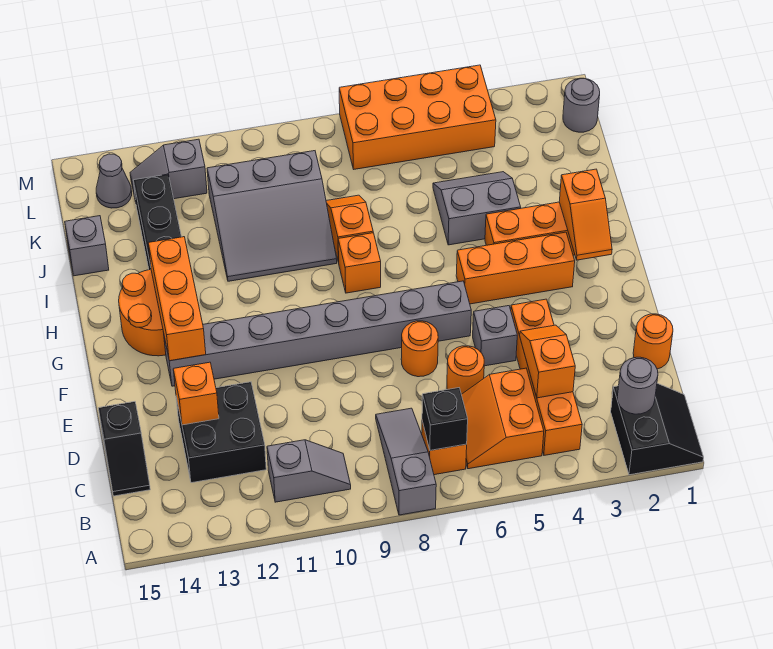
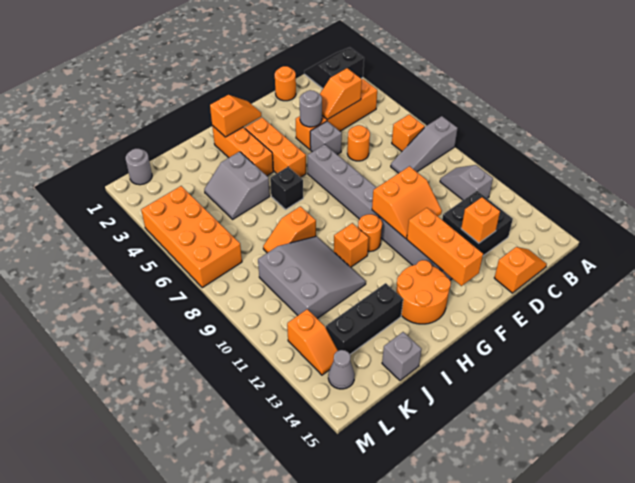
grey 1x1 round brick [617,357,658,414] -> grey 1x1 round brick moved to [300,90,322,127]
orange 2x2 slope [461,368,544,469] -> orange 2x2 slope moved to [372,166,442,239]
black 1x1 brick [422,388,468,450] -> black 1x1 brick moved to [270,167,303,209]
black 1x2 slope [98,402,150,496] -> orange 1x2 slope [494,247,547,293]
orange 1x1 round brick [401,321,438,377] -> orange 1x1 round brick moved to [358,214,382,251]
orange 1x3 brick [148,237,206,361] -> orange 1x3 brick turned to [407,208,483,286]
orange 1x1 brick [338,233,381,293] -> orange 1x1 brick moved to [334,223,369,267]
grey 1x2 slope [130,139,207,202] -> orange 1x2 slope [287,309,338,375]

